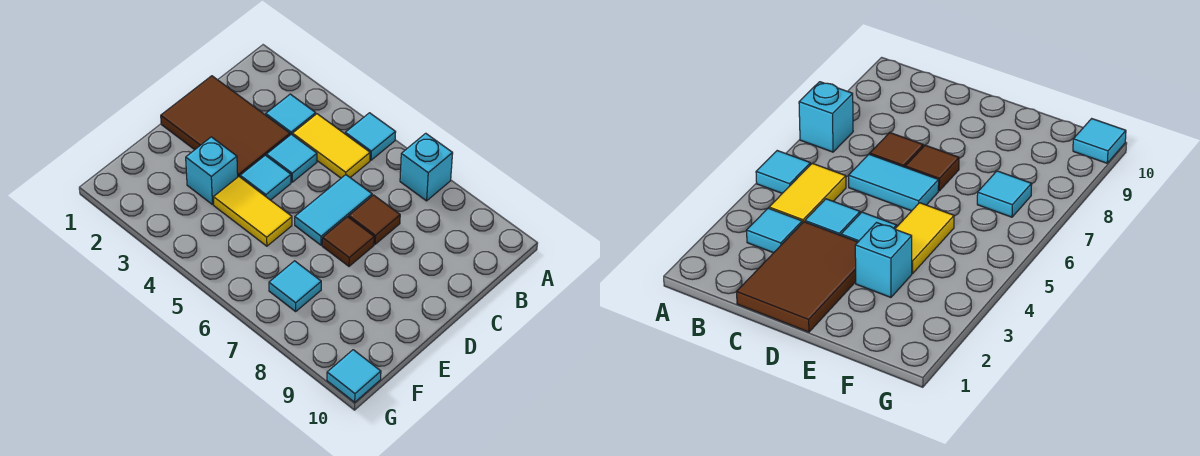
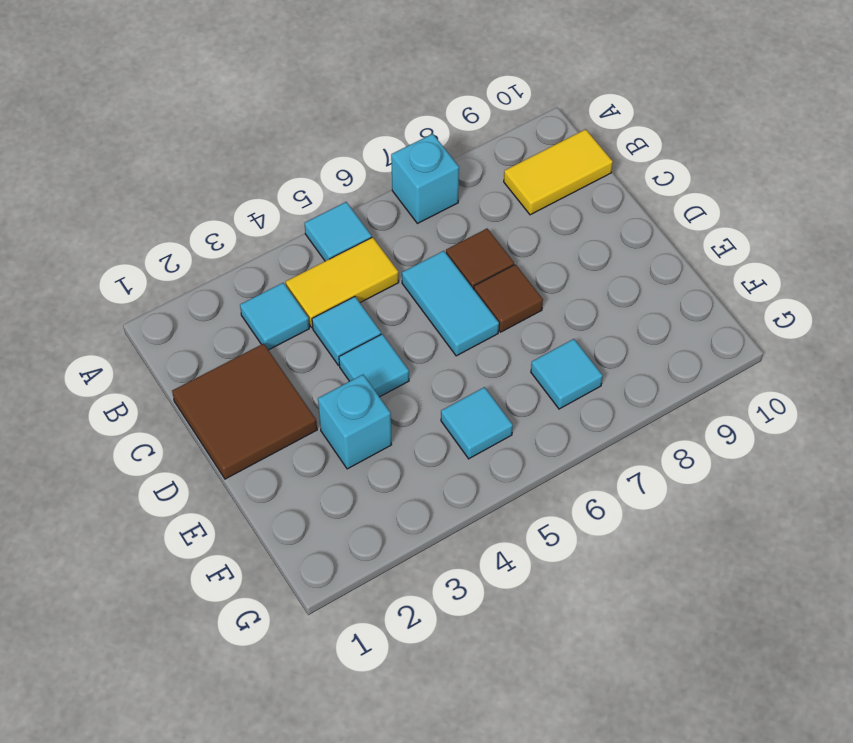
brown 2x3 tile [161,76,290,177] -> brown 2x2 tile [172,343,317,479]
yellow 1x2 tile [213,177,292,246] -> yellow 1x2 tile moved to [504,129,613,215]
cyan 1x1 tile [327,350,381,402] -> cyan 1x1 tile moved to [441,387,513,459]

